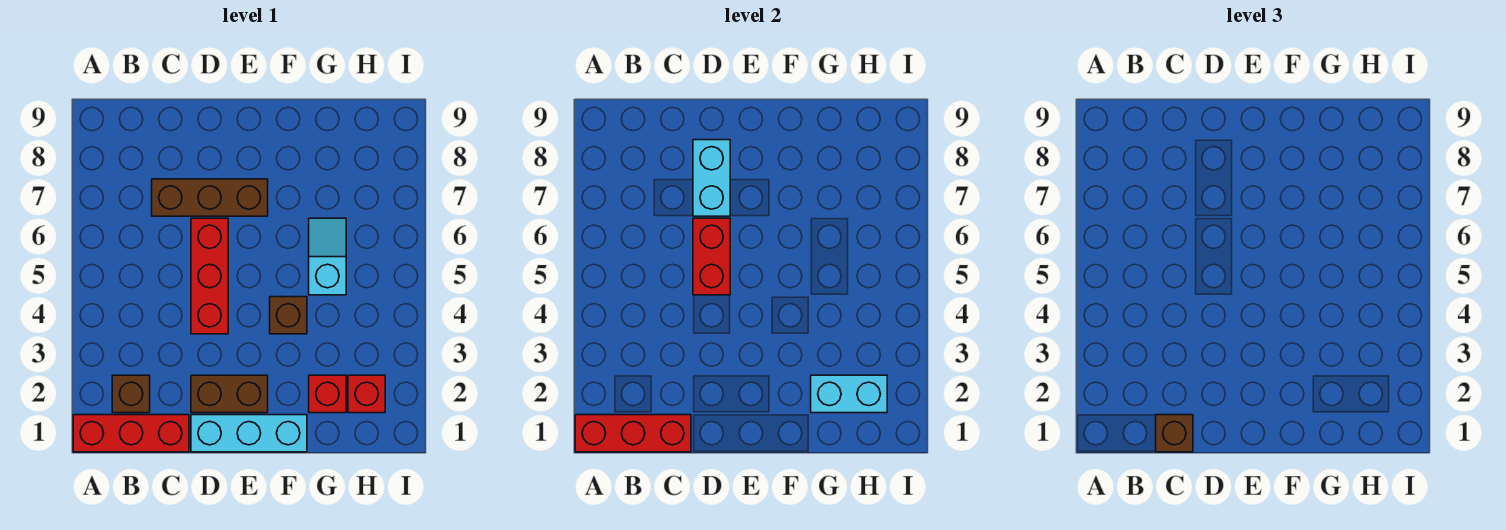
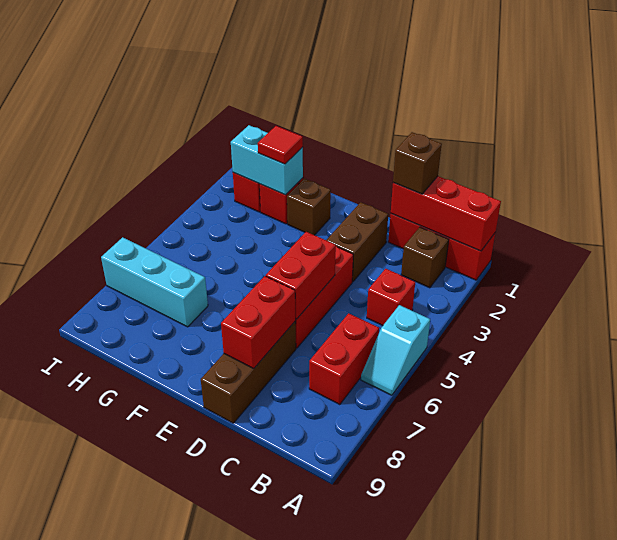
none -> red 1x1 brick [367,269,415,326]
none -> red 1x2 brick [309,313,379,405]
brown 1x3 brick [152,179,268,216] -> brown 1x3 brick turned to [201,321,296,423]
cyan 1x3 brick [191,415,307,452] -> cyan 1x3 brick moved to [101,237,208,327]
brown 1x2 brick [191,375,268,413] -> brown 1x2 brick turned to [326,202,388,282]
cyan 1x2 brick [693,140,730,216] -> red 1x2 brick [221,276,296,368]
brown 1x1 brick [270,297,307,334] -> brown 1x1 brick moved to [287,178,331,235]
none -> red 1x1 tile [258,126,303,164]
cyan 1x2 slope [309,218,346,295] -> cyan 1x2 slope moved to [361,305,430,395]

